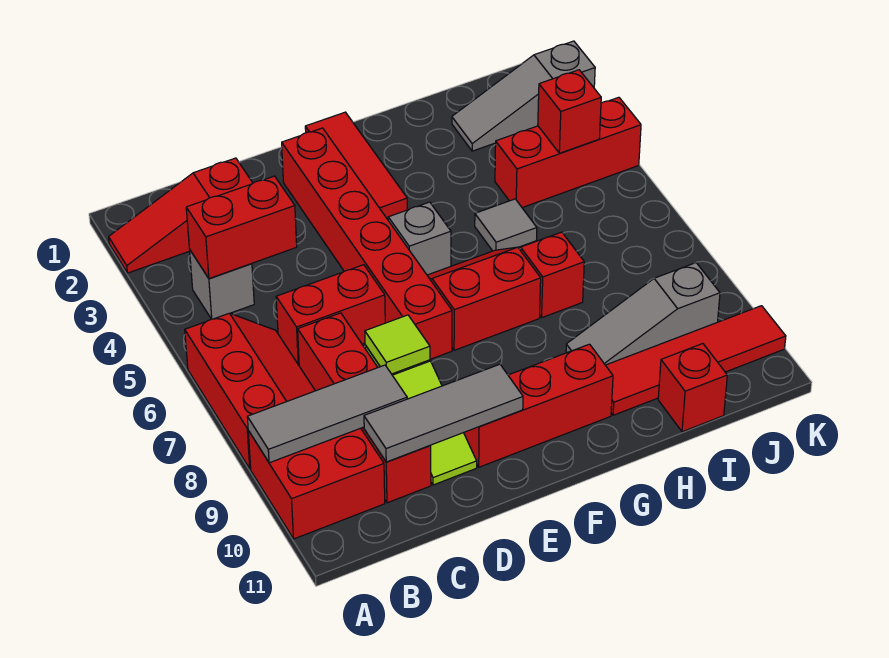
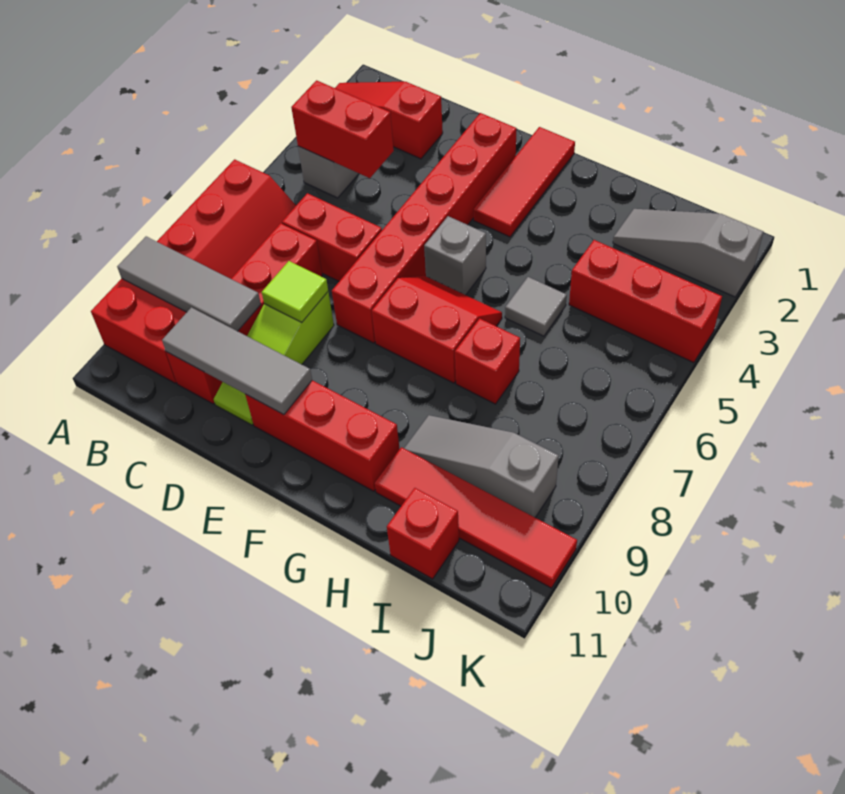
red 1x1 brick [538,70,601,153] -> none

